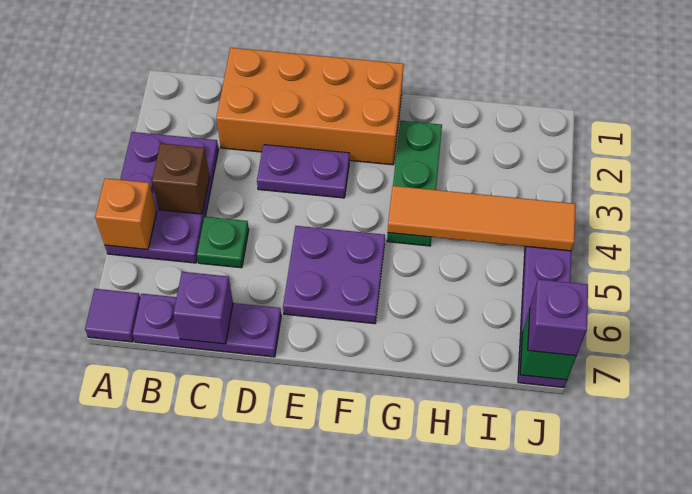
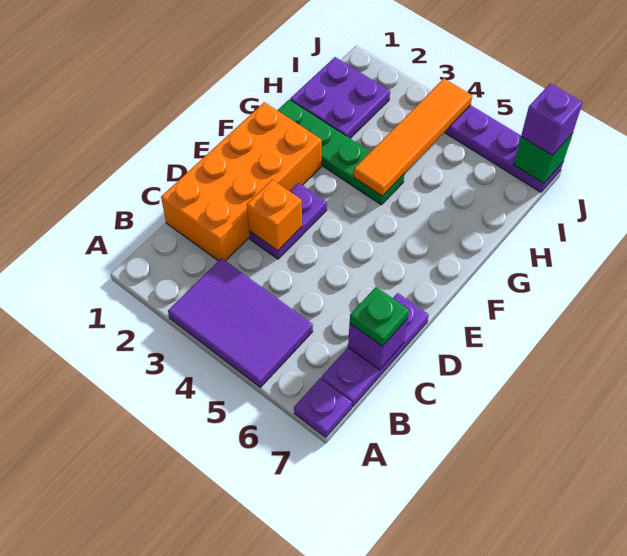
purple 2x3 plate [105,132,218,263] -> purple 2x3 tile [168,258,313,387]
orange 1x1 brick [95,178,157,250] -> orange 1x1 brick moved to [247,180,302,251]
purple 1x1 tile [85,289,140,342] -> purple 1x1 plate [294,378,352,437]
brown 1x1 brick [152,143,210,214] -> none
green 1x1 plate [197,217,249,268] -> green 1x1 plate moved to [350,287,409,346]
purple 2x2 plate [283,226,385,324] -> purple 2x2 plate moved to [290,57,390,138]
green 1x3 plate [387,121,442,246] -> green 1x4 plate [277,99,404,205]

